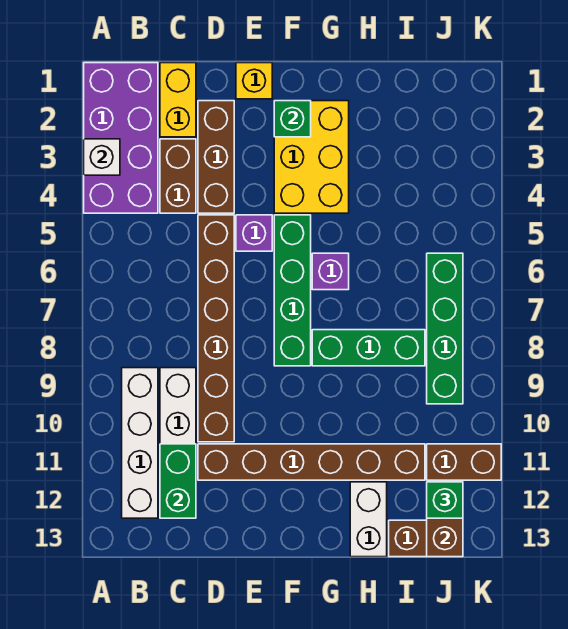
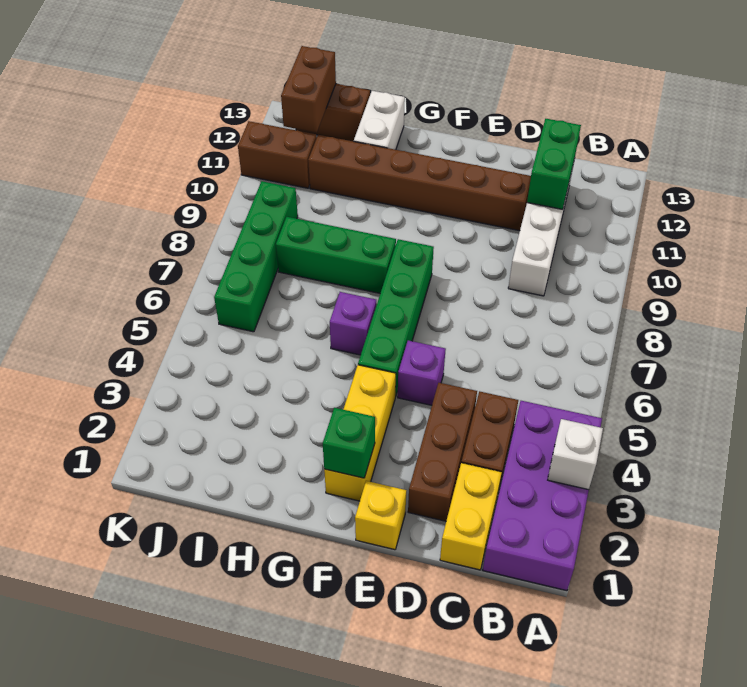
white 1x4 brick [122,368,158,518] -> none
brown 1x6 brick [198,215,234,442] -> none
yellow 2x3 brick [274,101,349,213] -> yellow 1x3 brick [324,365,396,501]
green 1x1 brick [427,482,463,518] -> none

